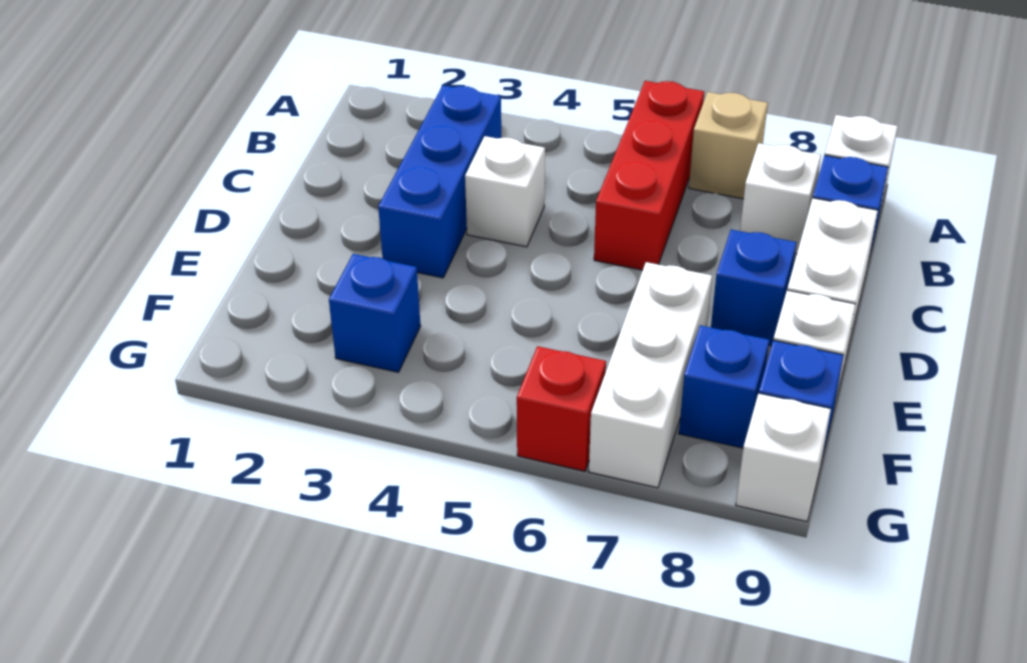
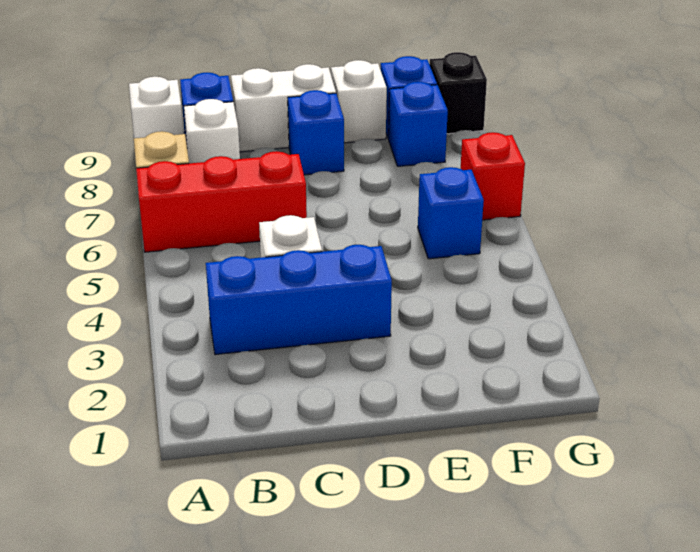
white 1x3 brick [589,262,712,488] -> none
blue 1x1 brick [329,254,420,372] -> blue 1x1 brick moved to [418,167,484,259]
white 1x1 brick [736,393,831,522] -> black 1x1 brick [429,52,487,134]

